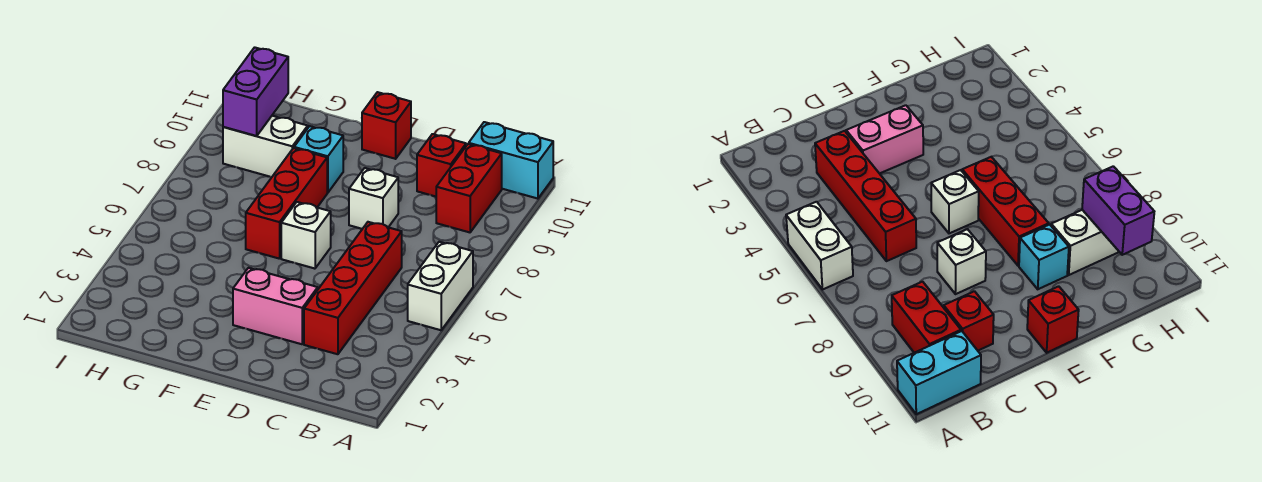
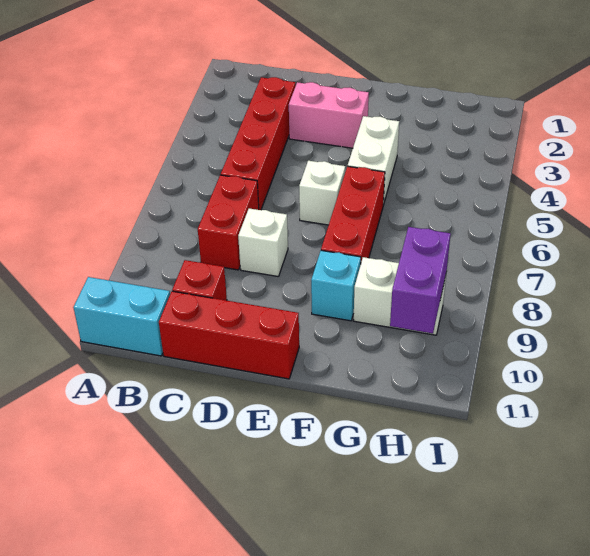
white 1x2 brick [408,242,473,330] -> white 1x2 brick moved to [348,116,399,205]
red 1x2 brick [436,144,502,232] -> red 1x2 brick moved to [198,175,259,270]
red 1x1 brick [362,92,411,159] -> red 1x3 brick [159,291,299,379]

